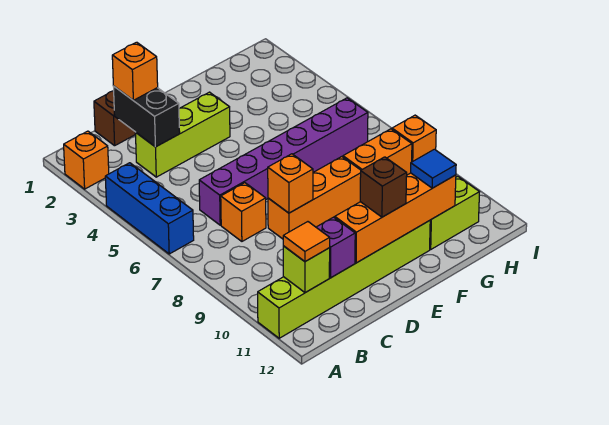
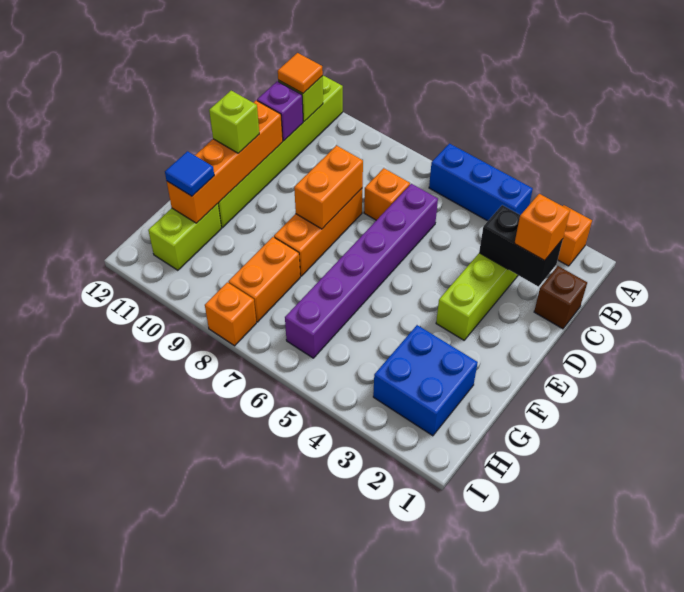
orange 1x1 brick [268,154,313,213] -> orange 1x2 brick [294,146,363,229]
brown 1x1 brick [360,157,407,217] -> lime 1x1 brick [209,91,259,153]
none -> blue 2x2 brick [373,325,478,436]

